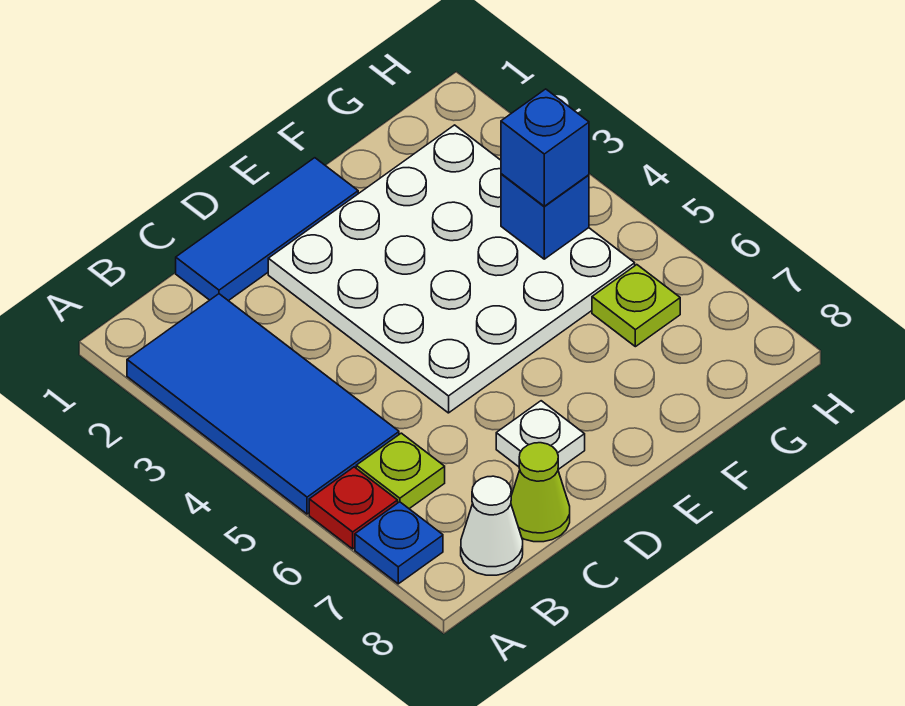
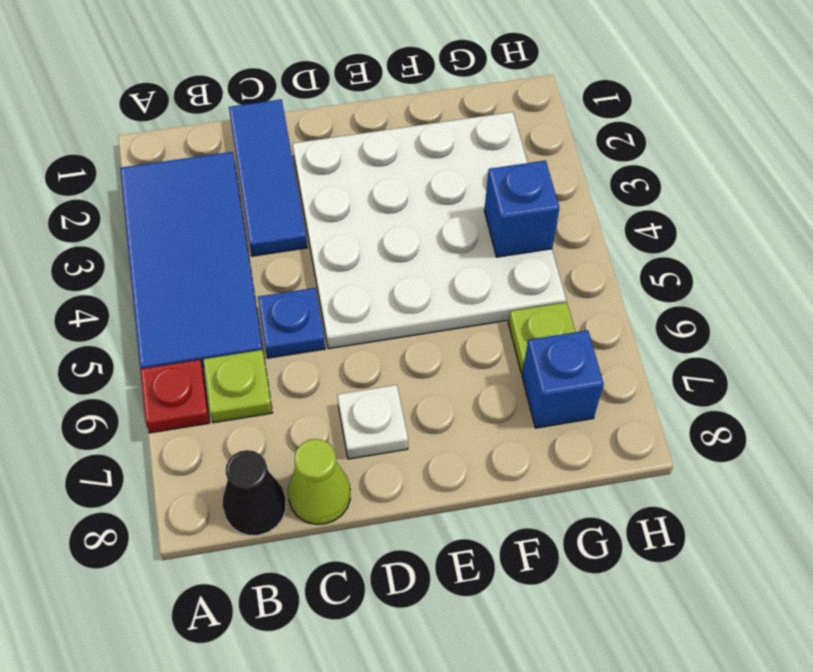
blue 1x1 plate [355,502,443,584] -> blue 1x1 plate moved to [258,288,325,358]
white 1x1 cone [461,476,523,575] -> black 1x1 cone [223,450,286,535]
blue 1x3 tile [176,158,358,301] -> blue 1x3 tile turned to [229,99,307,256]
blue 1x1 brick [501,89,589,206] -> blue 1x1 brick moved to [522,330,604,428]

